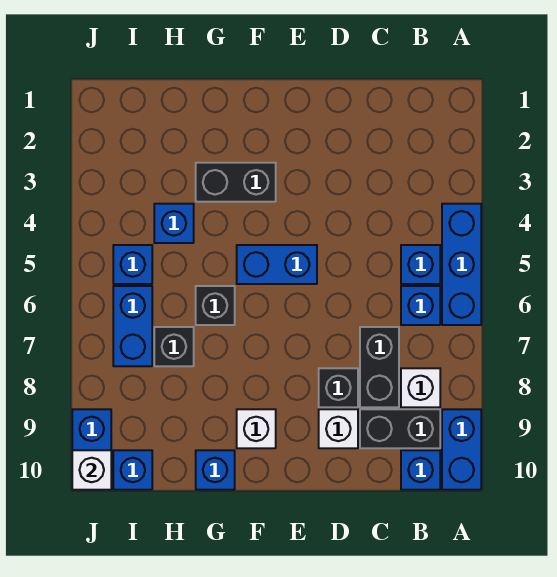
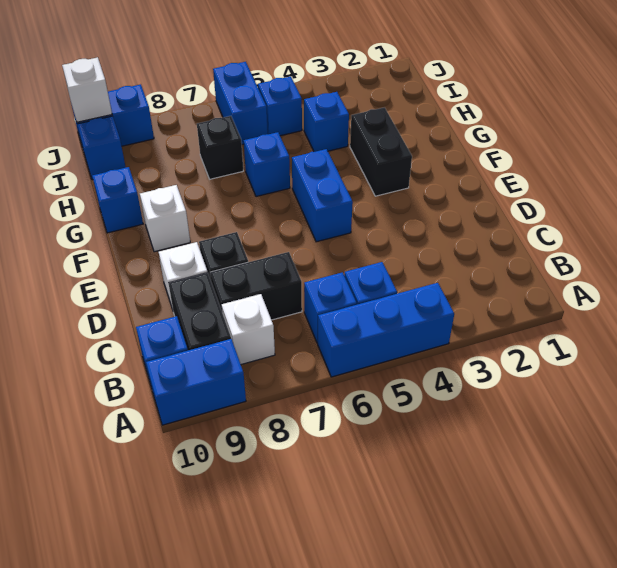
black 1x1 brick [196,286,235,325] -> blue 1x1 brick [244,132,290,197]
blue 1x2 brick [113,286,152,366] -> blue 1x2 brick turned to [213,62,268,145]

